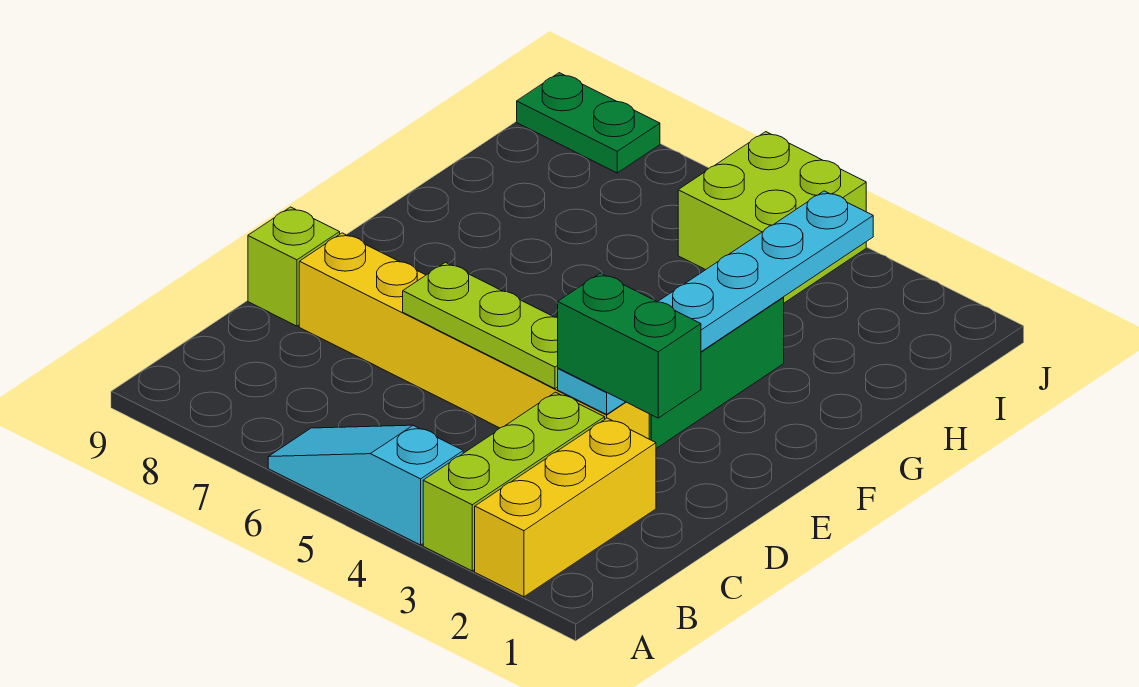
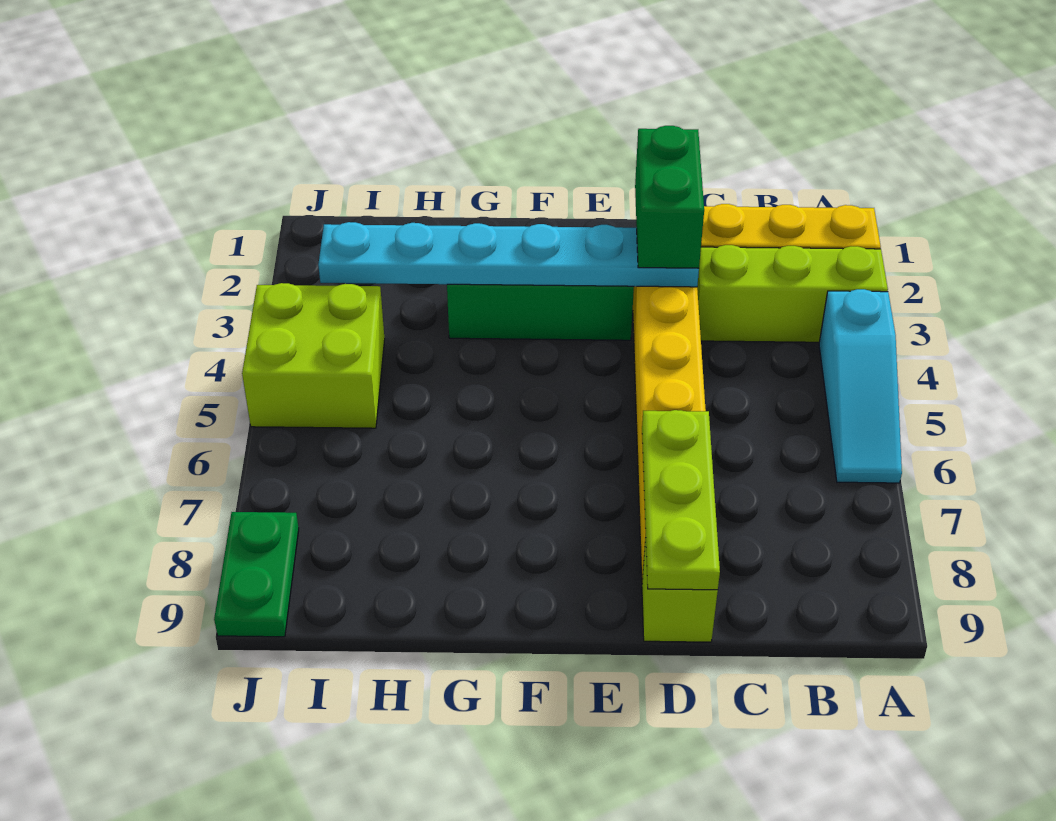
lime 1x3 plate [403,262,558,389] -> lime 1x3 plate moved to [642,410,720,590]

